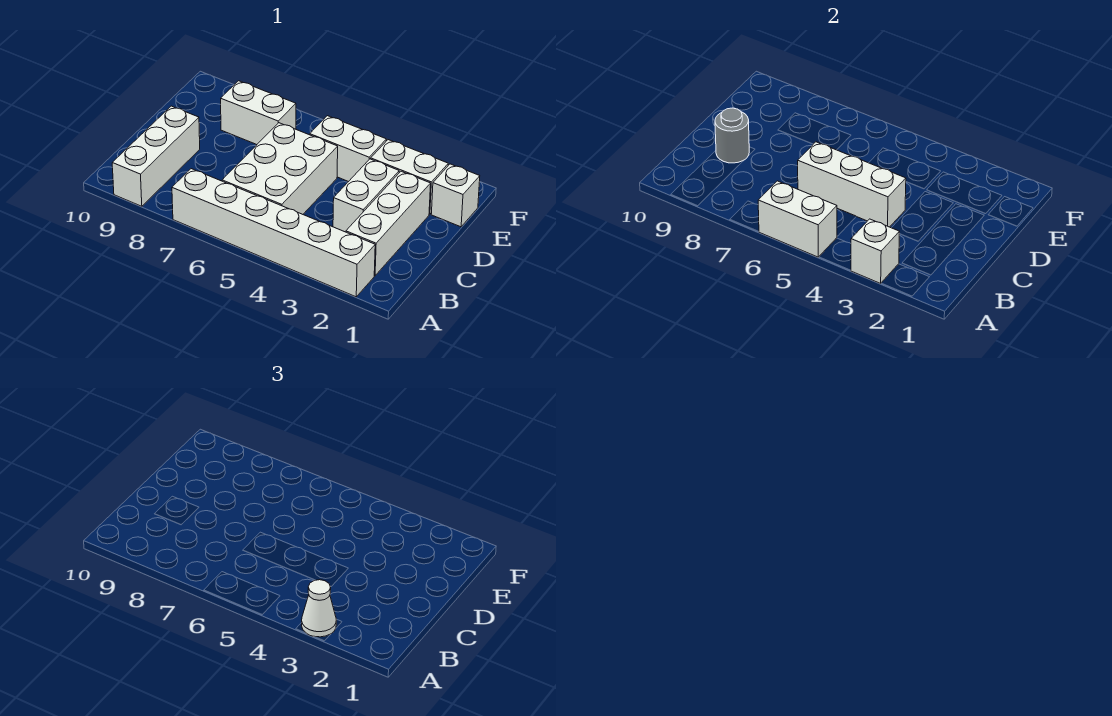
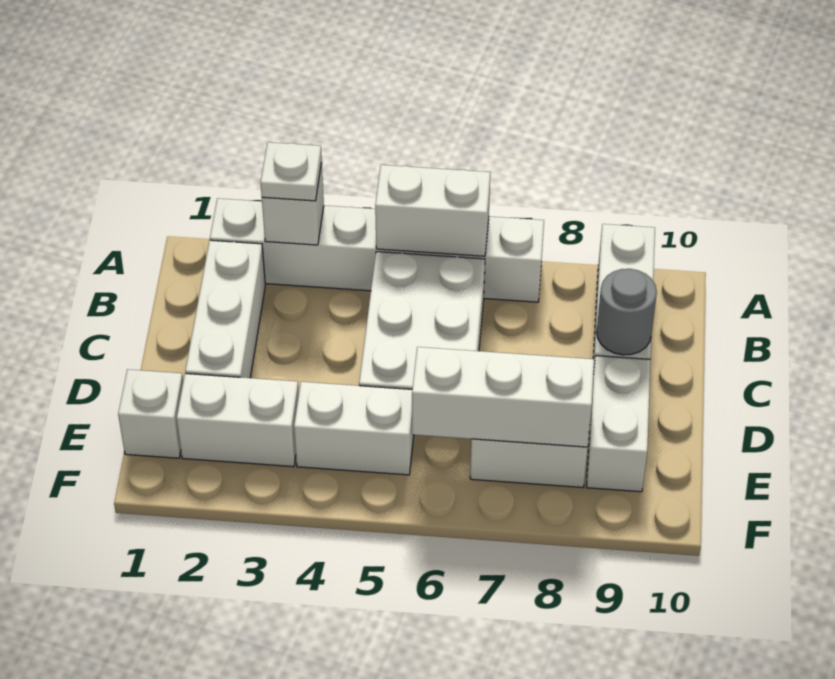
white 1x1 cone [302,580,336,637] -> white 1x1 plate [261,142,322,201]
white 1x2 brick [333,159,399,232] -> white 1x2 brick moved to [587,356,651,492]
white 1x3 brick [798,142,906,227] -> white 1x3 brick moved to [412,347,594,447]

